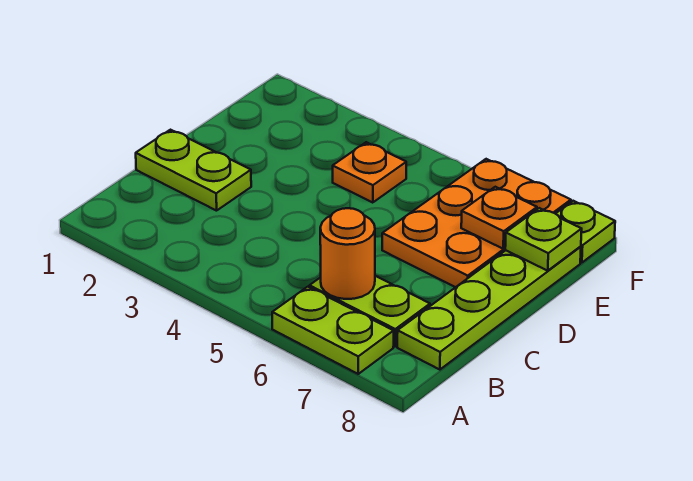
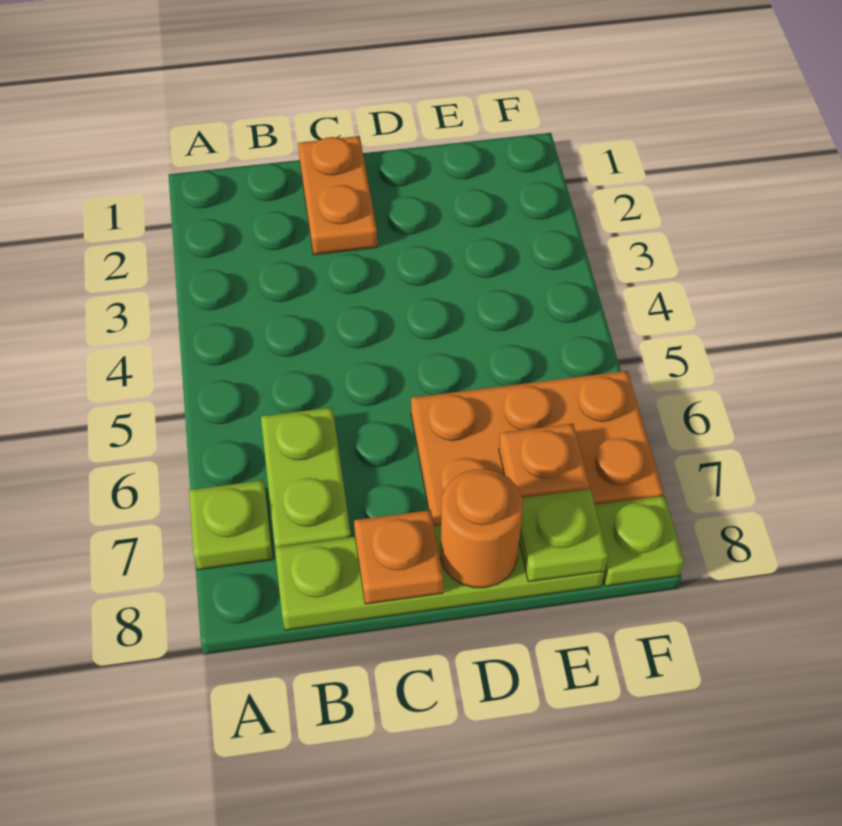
lime 1x2 plate [272,287,394,374] -> lime 1x1 plate [189,480,273,570]
orange 1x1 round brick [320,208,375,299] -> orange 1x1 round brick moved to [441,469,523,588]
lime 1x2 plate [136,130,251,211] -> orange 1x2 plate [298,136,377,255]
orange 1x1 plate [333,142,406,203] -> orange 1x1 plate moved to [354,510,443,604]

